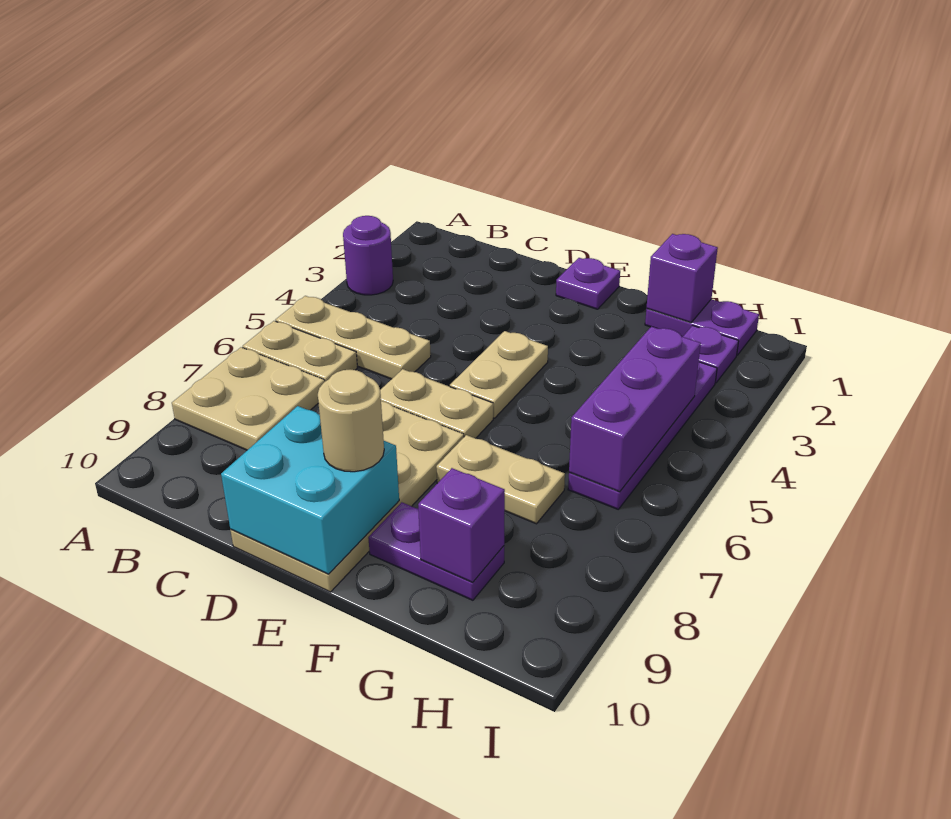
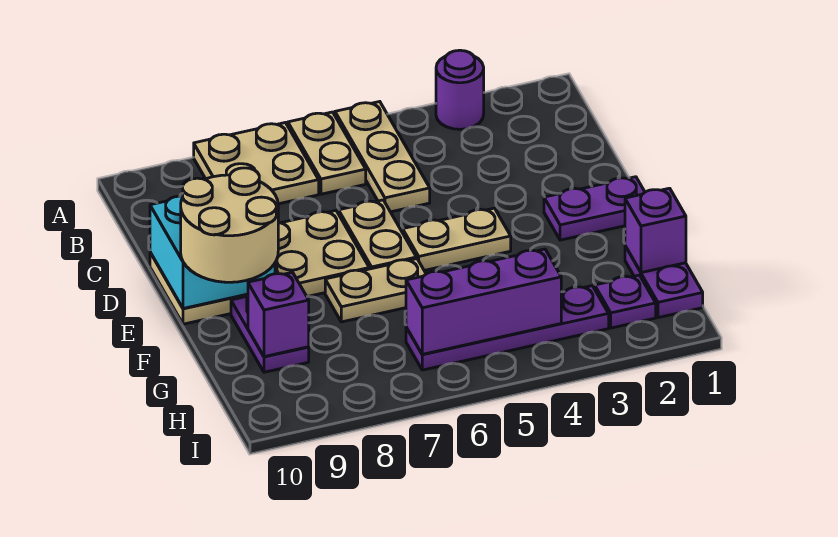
purple 1x1 plate [556,258,620,309] -> purple 1x2 plate [544,177,645,240]
tan 1x1 round brick [318,370,384,472] -> tan 2x2 round brick [181,168,278,282]
tan 1x2 plate [436,435,565,524] -> tan 1x2 plate turned to [325,259,426,322]

